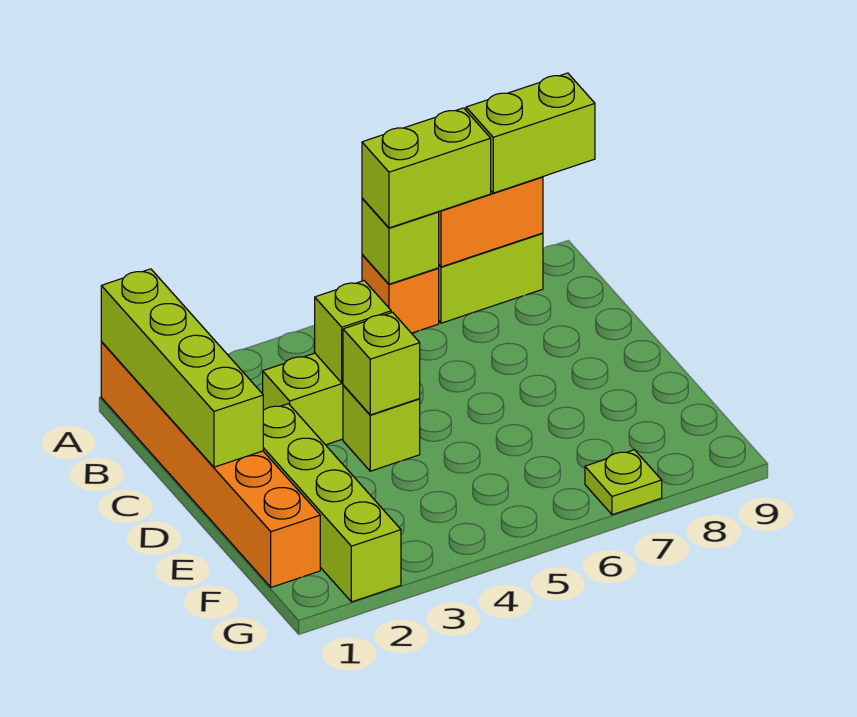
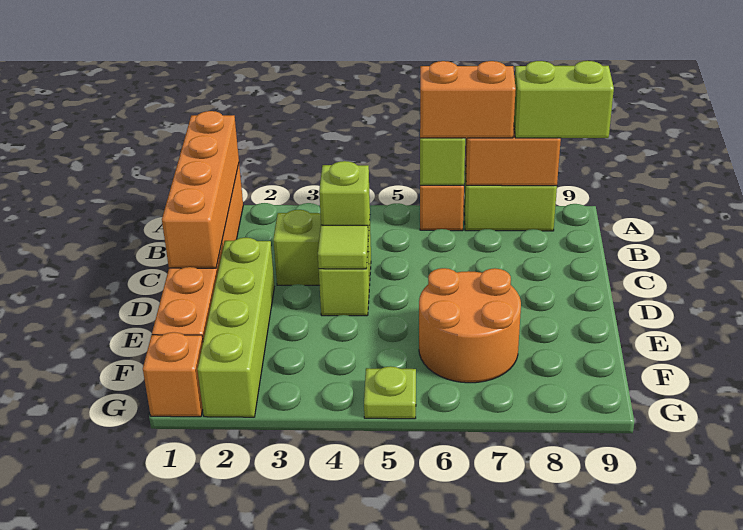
lime 1x4 brick [101,269,263,467] -> orange 1x4 brick [162,111,239,268]
lime 1x2 brick [362,108,491,228] -> orange 1x2 brick [420,61,516,138]
lime 1x1 brick [343,312,420,415] -> lime 1x1 tile [318,225,368,269]
none -> orange 2x2 round brick [419,268,521,383]
none -> orange 1x1 brick [143,332,203,417]
lime 1x1 plate [585,450,662,515] -> lime 1x1 plate moved to [364,366,416,419]

